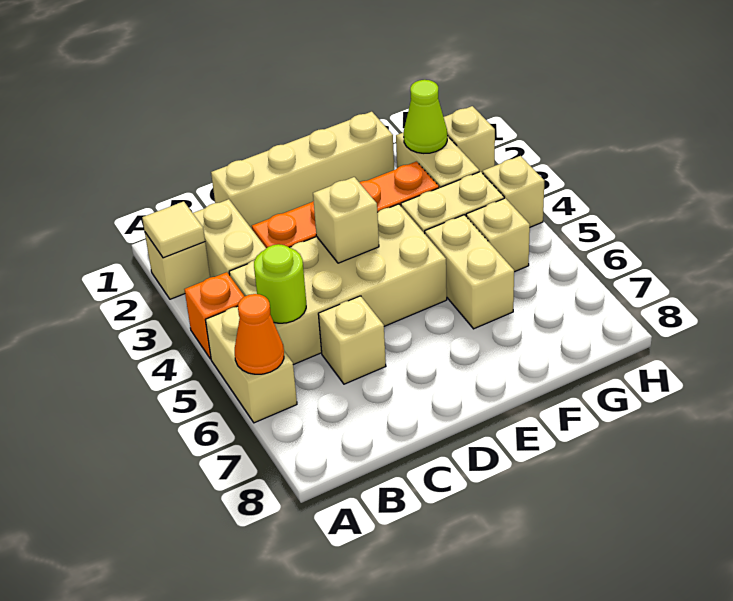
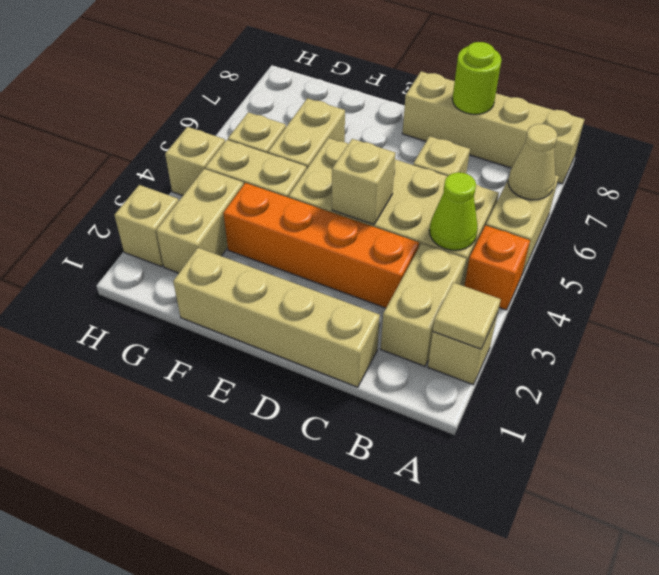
orange 1x1 cone [235,294,284,374] -> tan 1x1 cone [508,124,557,200]
none -> tan 1x4 brick [402,71,585,184]
lime 1x1 round brick [254,244,306,323] -> lime 1x1 round brick moved to [452,42,501,114]
lime 1x1 cone [404,80,447,153] -> lime 1x1 cone moved to [429,172,478,250]

